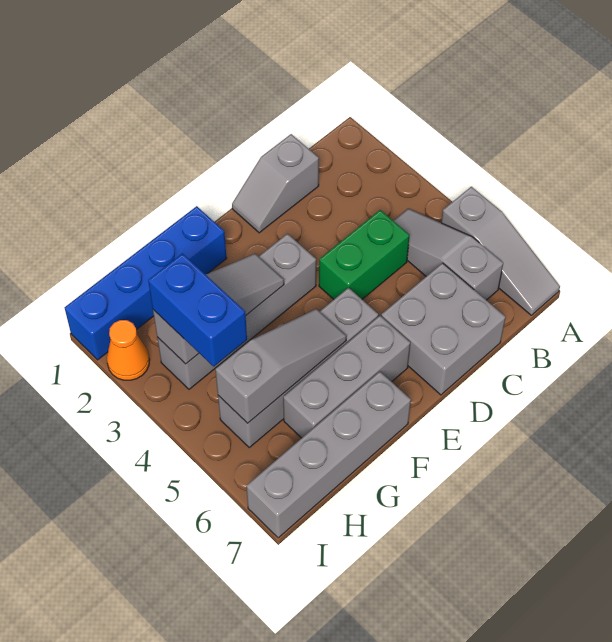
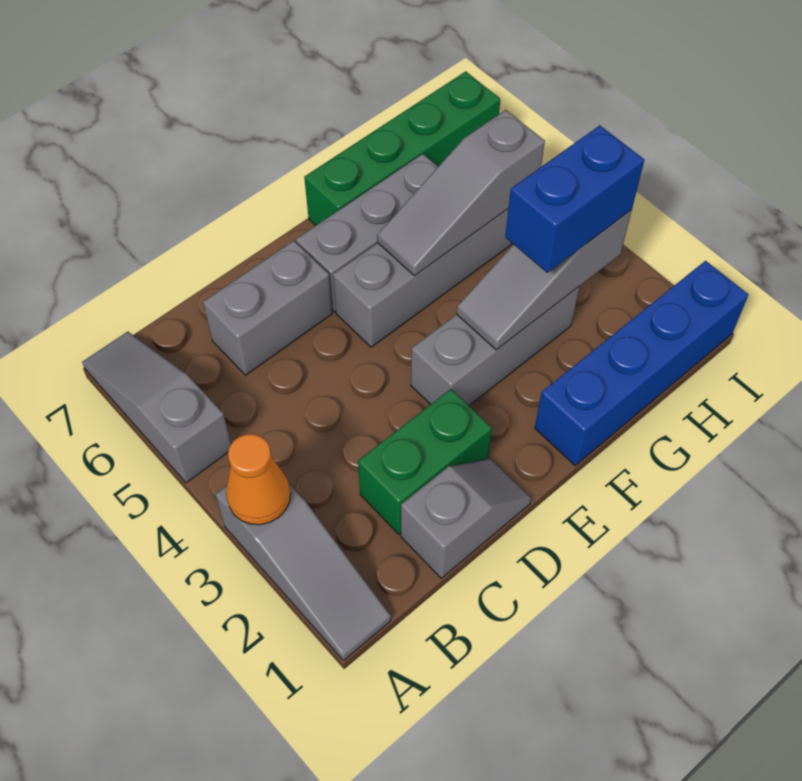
grey 1x3 slope [394,209,503,300] -> grey 1x3 slope moved to [215,483,391,661]
green 1x2 brick [319,210,409,299] -> green 1x2 brick moved to [358,389,492,534]
grey 2x2 brick [381,263,506,395] -> grey 1x2 brick [203,241,332,375]
grey 1x4 brick [157,234,316,389] -> grey 1x3 brick [411,286,580,406]
grey 1x4 brick [246,372,411,538] -> green 1x4 brick [304,71,500,225]
blue 1x2 brick [148,254,247,366] -> blue 1x2 brick turned to [505,125,644,273]
orange 1x1 cone [107,320,150,380] -> orange 1x1 cone moved to [226,434,290,525]

